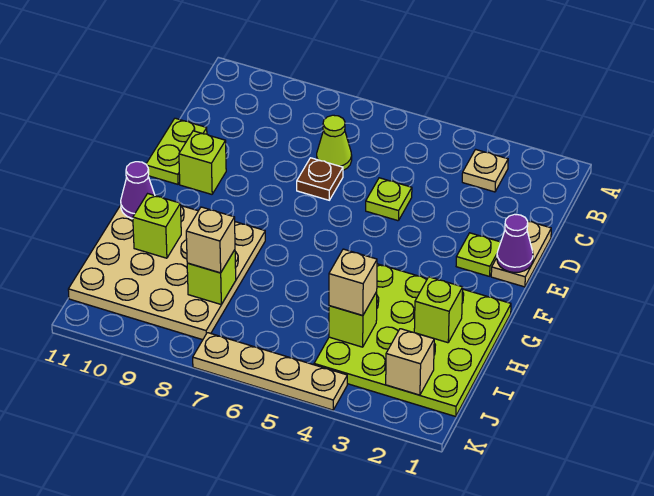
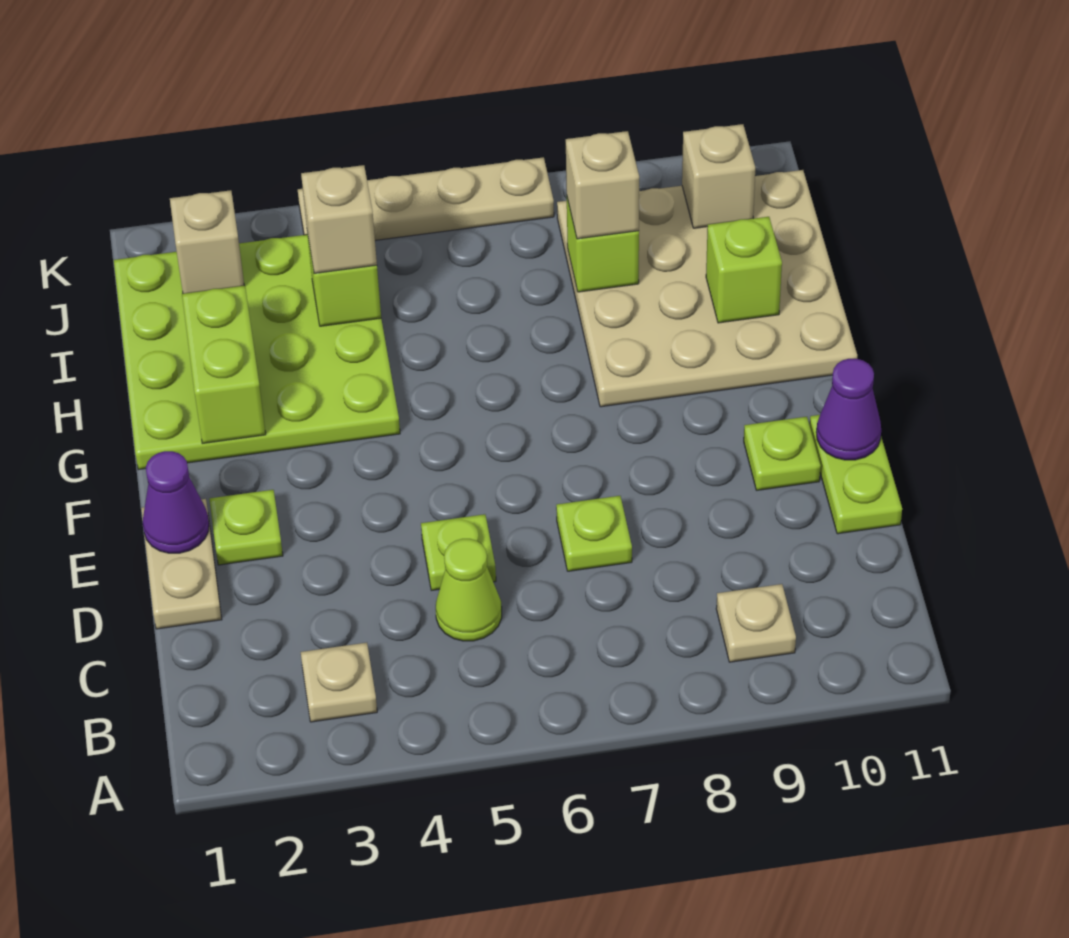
none -> tan 1x1 plate [716,584,796,662]
lime 1x1 cone [317,115,352,170] -> lime 1x1 cone moved to [436,539,502,641]
brown 1x1 plate [297,158,343,200] -> lime 1x1 plate [556,496,632,571]
lime 1x1 brick [179,131,226,194] -> lime 1x1 plate [744,417,821,490]
purple 1x1 cone [121,162,155,218] -> purple 1x1 cone moved to [816,359,881,460]
lime 1x1 brick [414,277,463,343] -> lime 1x2 brick [182,286,266,443]
none -> tan 1x1 brick [682,124,755,228]

